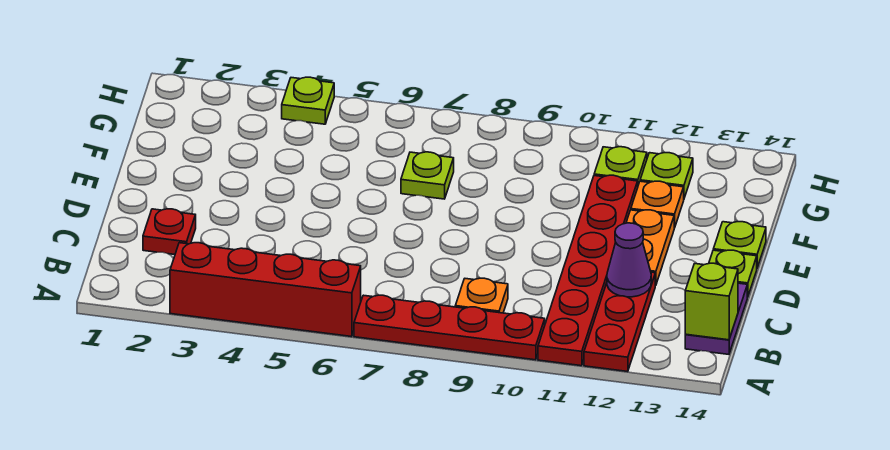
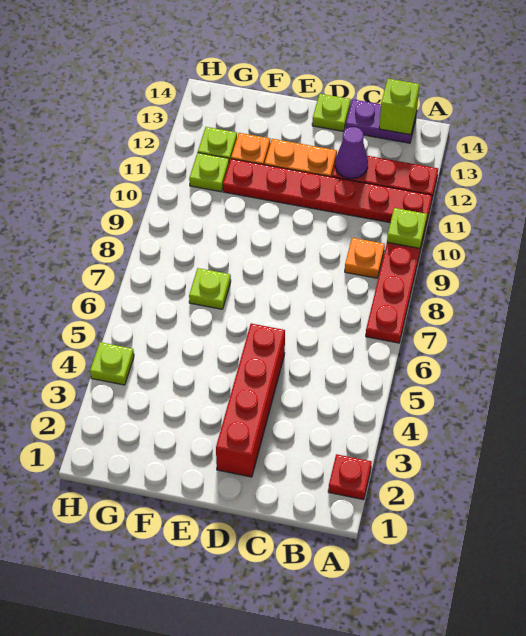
red 1x4 brick [170,243,361,337] -> red 1x4 brick moved to [216,324,285,477]
red 1x1 plate [143,209,196,254] -> red 1x1 plate moved to [328,454,372,500]
lime 1x1 plate [713,222,766,268] -> lime 1x1 plate moved to [387,208,427,248]

